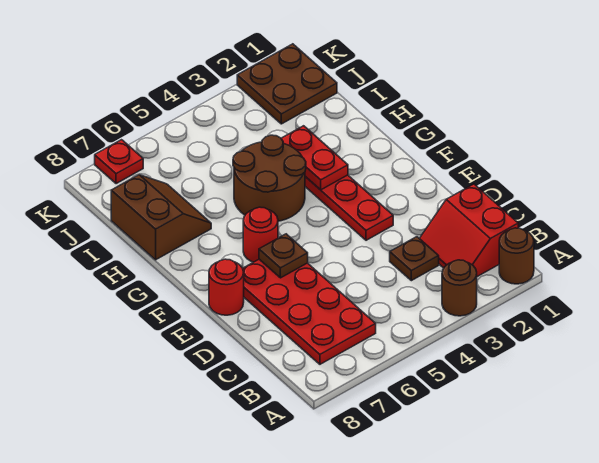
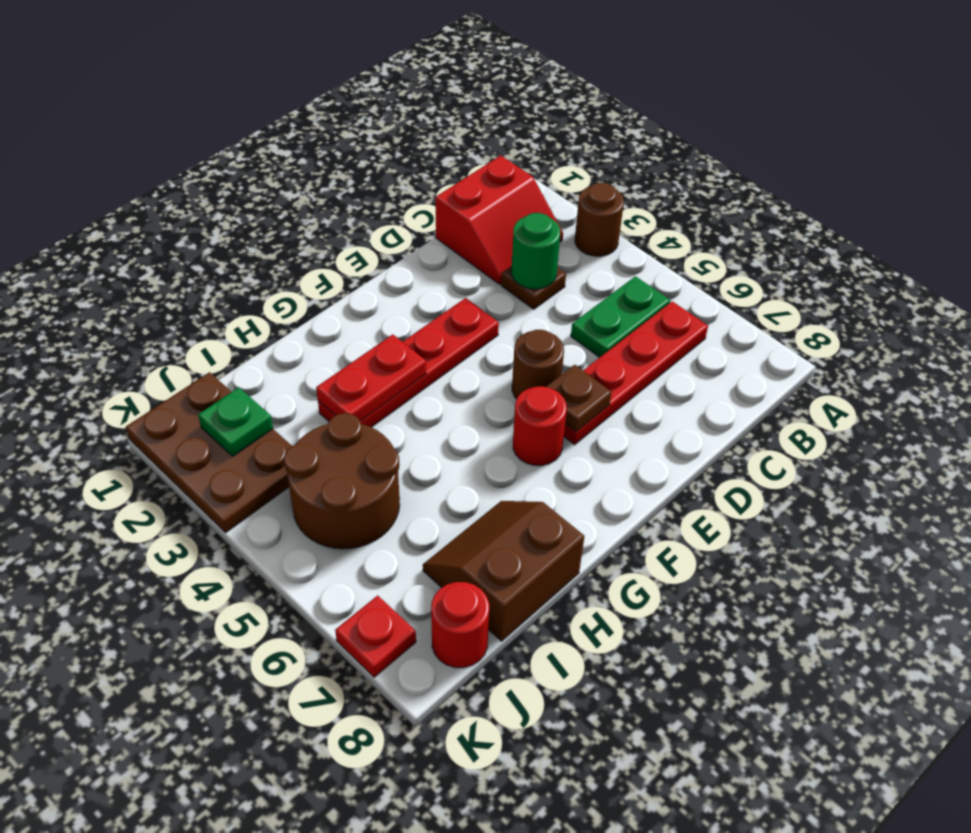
brown 1x1 round brick [499,228,534,284] -> brown 1x1 round brick moved to [512,330,564,399]
none -> green 1x2 plate [571,276,670,358]
red 2x4 plate [243,259,376,364] -> red 1x4 plate [564,301,708,445]
none -> green 1x1 round brick [511,213,560,289]
red 1x1 round brick [209,259,244,315] -> red 1x1 round brick moved to [431,582,489,668]
brown 2x2 round brick [233,135,306,221] -> brown 2x2 round brick moved to [284,413,400,549]
brown 2x2 plate [237,44,337,124] -> brown 2x3 plate [126,372,292,532]
none -> green 1x1 plate [198,388,273,456]

